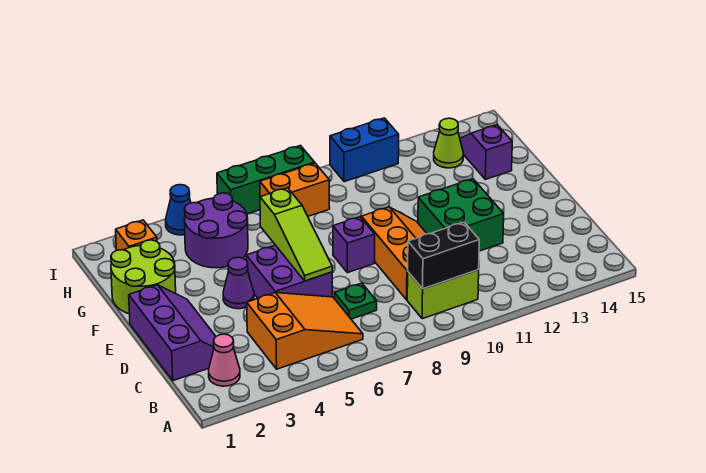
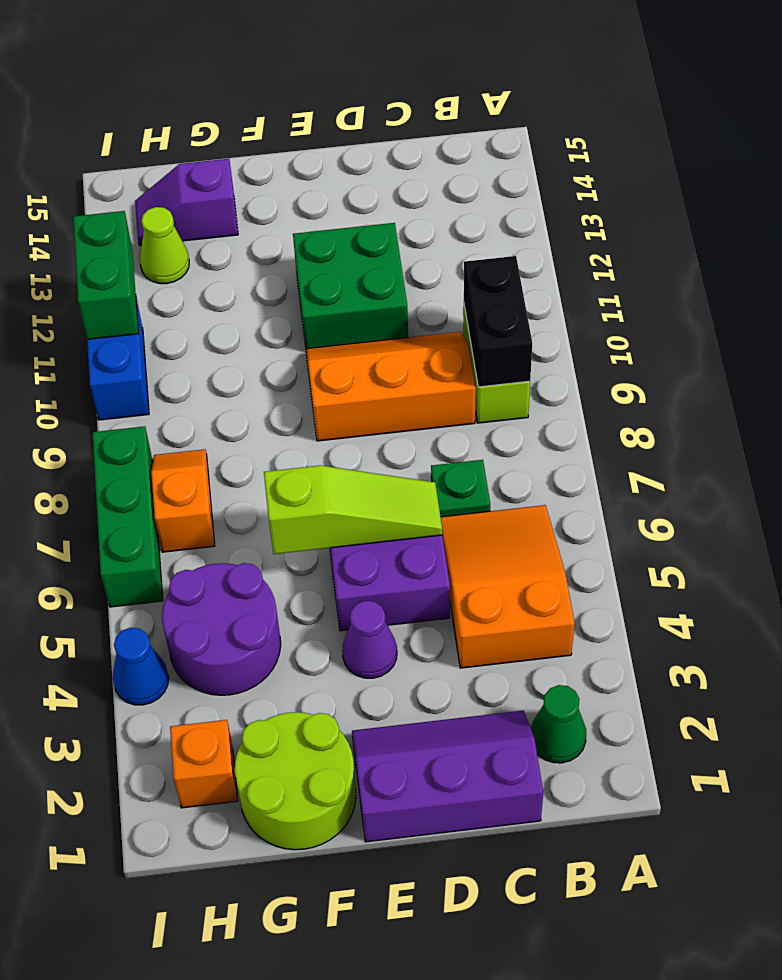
pink 1x1 cone [209,334,240,386] -> green 1x1 cone [531,685,586,763]
purple 1x1 brick [333,217,375,273] -> none
orange 1x2 brick [260,163,330,216] -> orange 1x2 slope [151,449,215,552]
none -> green 1x2 brick [73,211,139,339]

